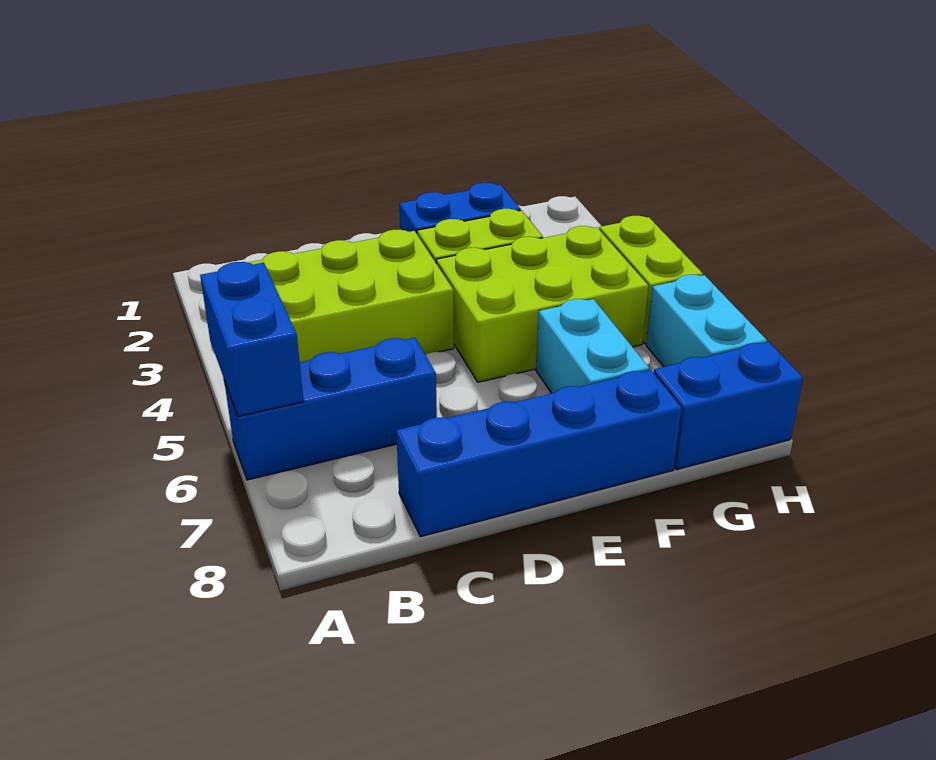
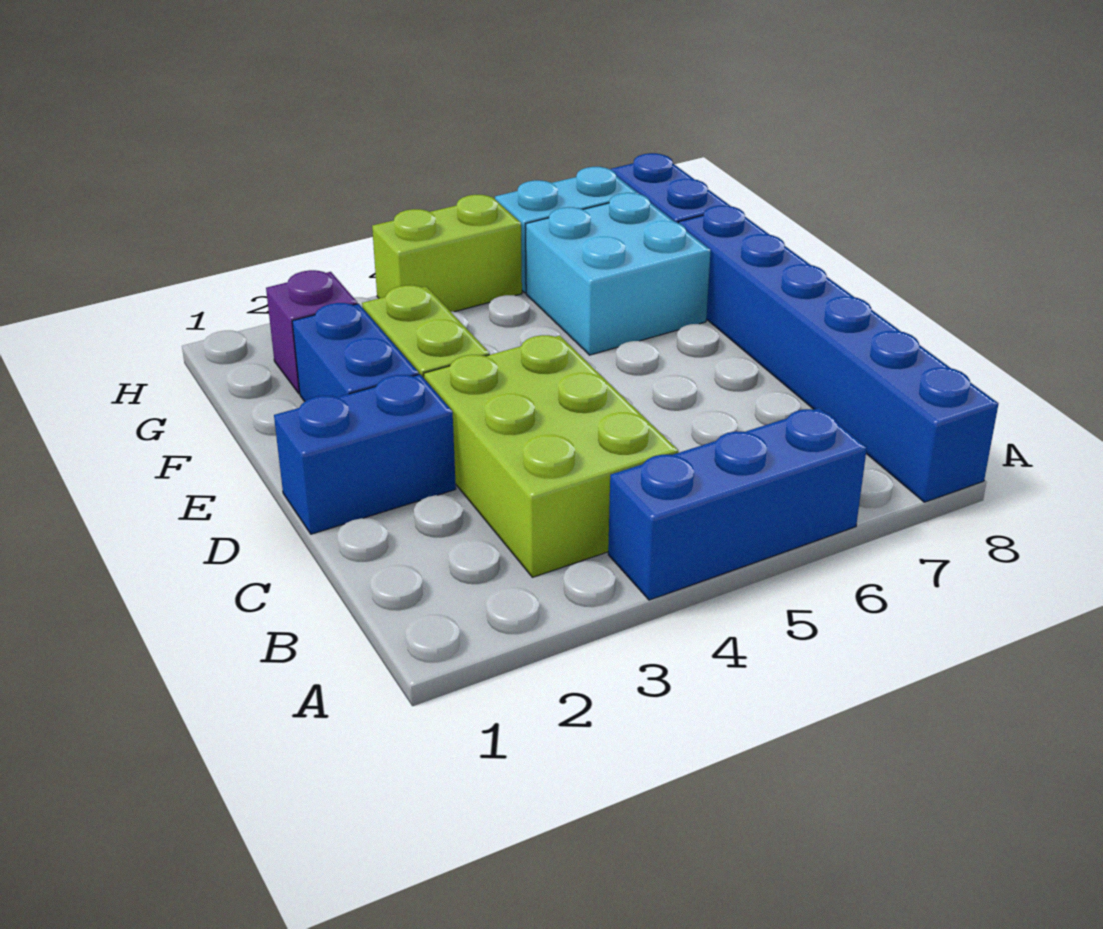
blue 1x2 brick [200,262,304,416] -> blue 1x2 brick moved to [274,374,456,534]
blue 1x3 brick [224,338,437,480] -> blue 1x3 brick turned to [608,408,867,600]
blue 1x4 brick [396,370,682,537] -> blue 1x6 brick [678,205,999,502]
lime 2x3 brick [436,226,648,382] -> none
cyan 1x2 brick [536,299,650,393] -> cyan 2x2 brick [526,193,711,355]
none -> purple 1x1 brick [266,270,357,394]

